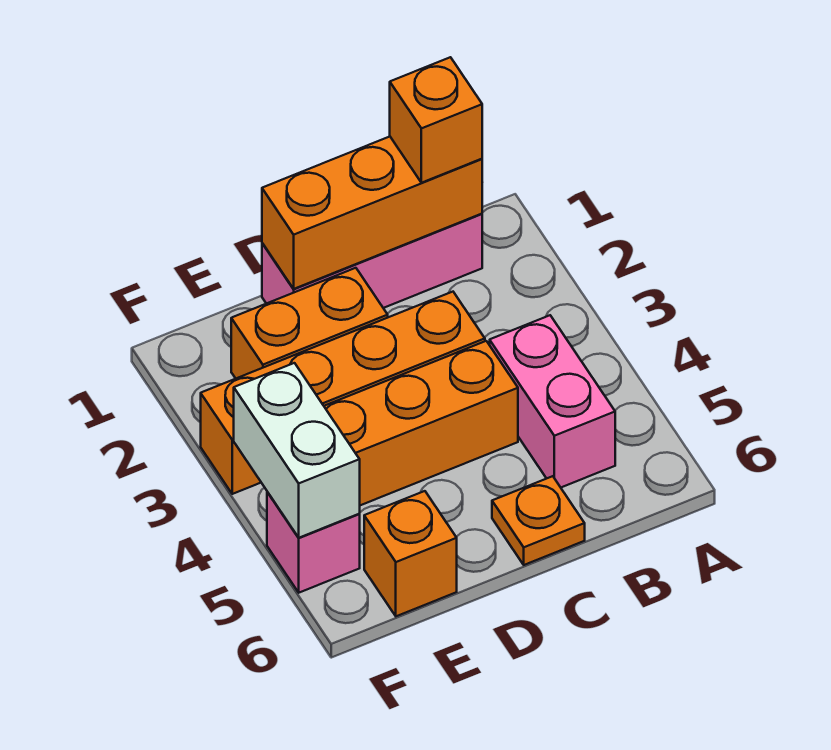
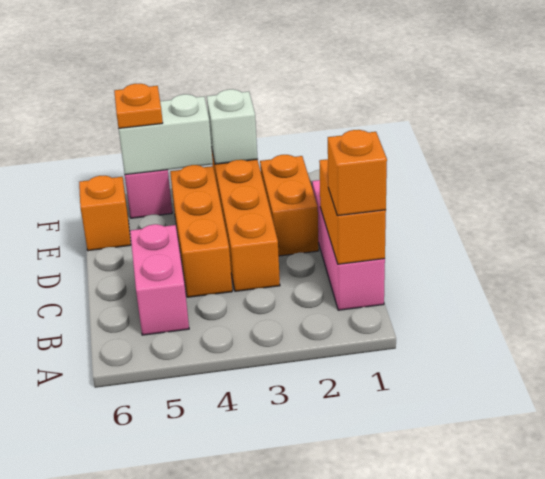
orange 1x3 brick [262,137,482,289] -> orange 1x2 brick [319,159,386,264]
pink 1x2 brick [490,315,615,487] -> pink 1x2 brick turned to [130,224,189,335]
orange 1x1 plate [492,476,585,565] -> orange 1x1 plate moved to [114,84,163,128]
none -> white 1x1 brick [207,89,258,164]

